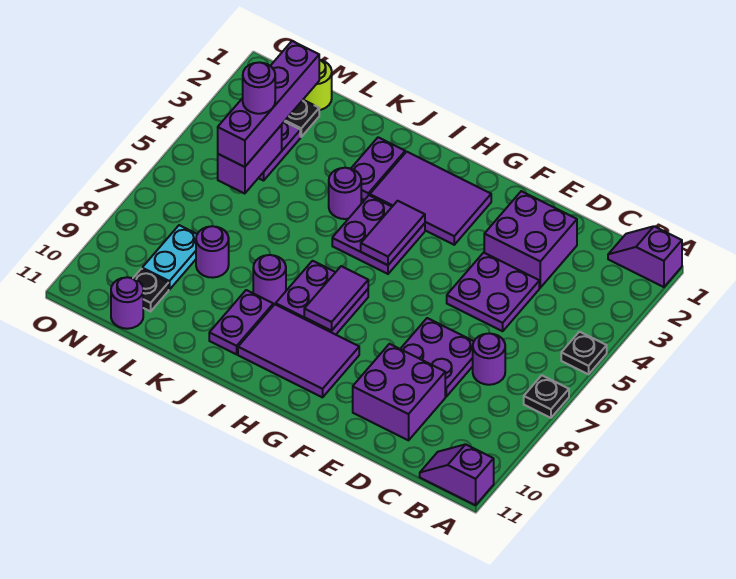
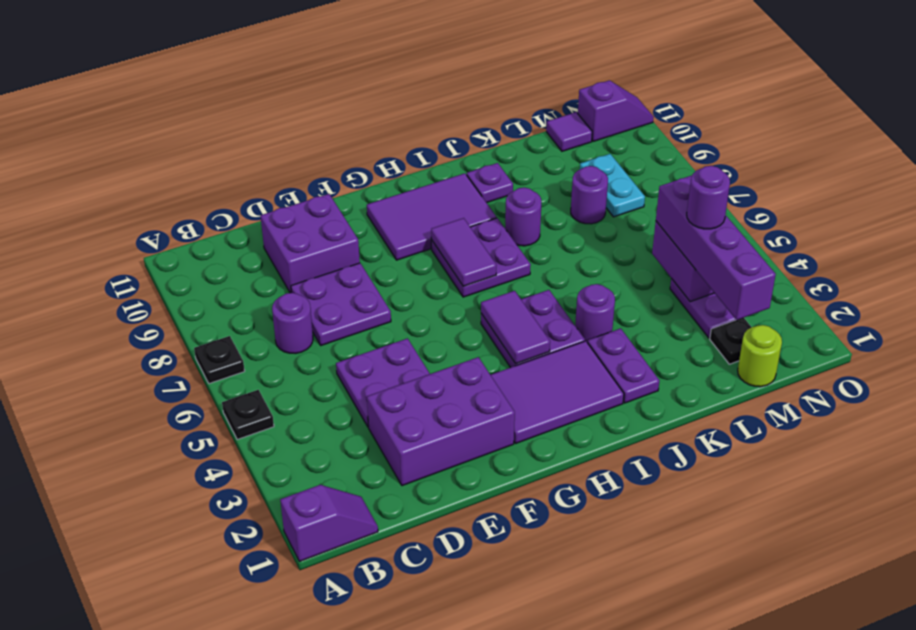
purple 1x2 slope [420,444,494,505] -> purple 1x2 slope moved to [578,80,654,141]
purple 2x2 brick [484,191,577,288] -> purple 2x3 brick [367,357,515,486]
purple 1x2 plate [209,290,273,354] -> purple 1x1 plate [467,163,513,203]
black 1x1 plate [133,269,169,311] -> none
purple 1x1 round brick [111,277,143,329] -> purple 1x1 tile [546,112,592,151]

